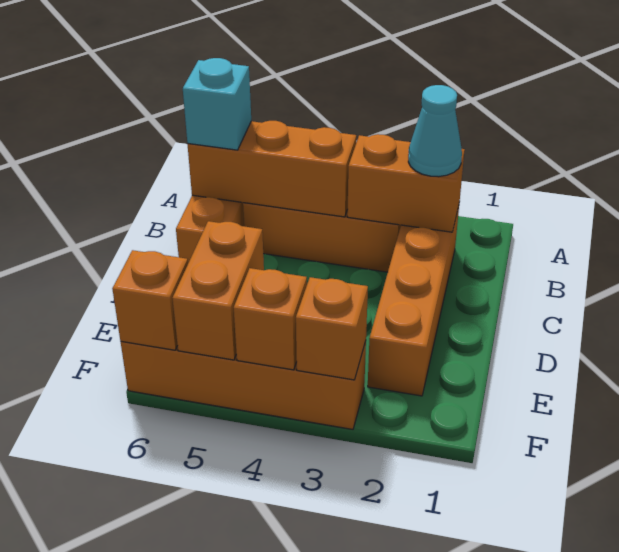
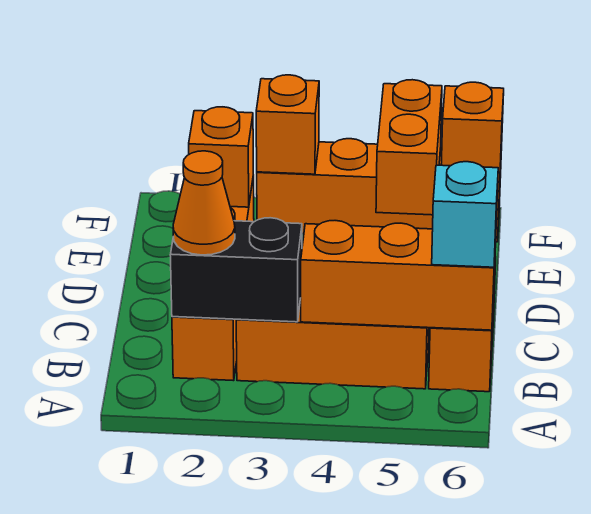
orange 1x2 brick [347,134,465,232] -> black 1x2 brick [170,218,302,322]
cyan 1x1 cone [408,85,462,177] -> orange 1x1 cone [173,151,235,255]
orange 1x1 brick [234,268,307,370] -> orange 1x1 brick moved to [189,107,253,207]

